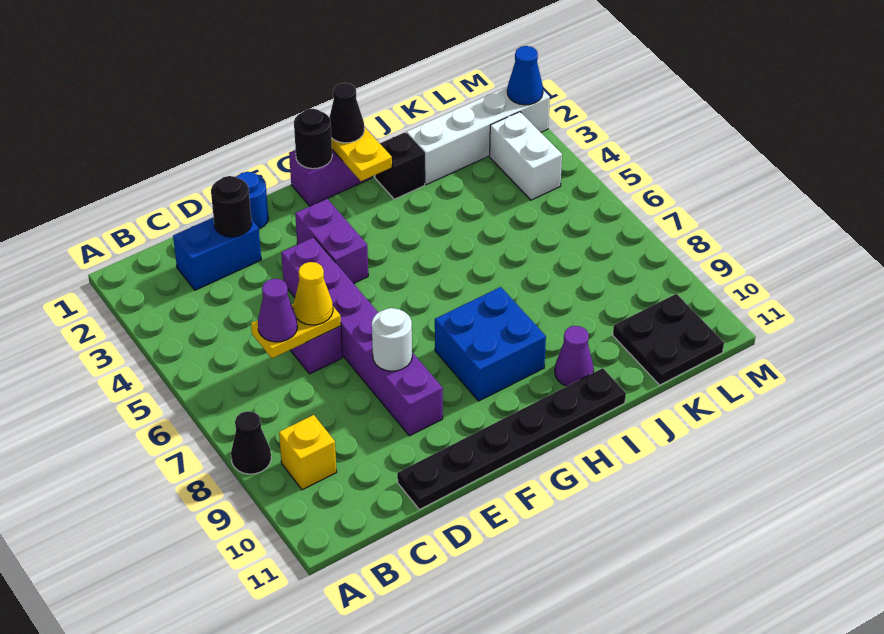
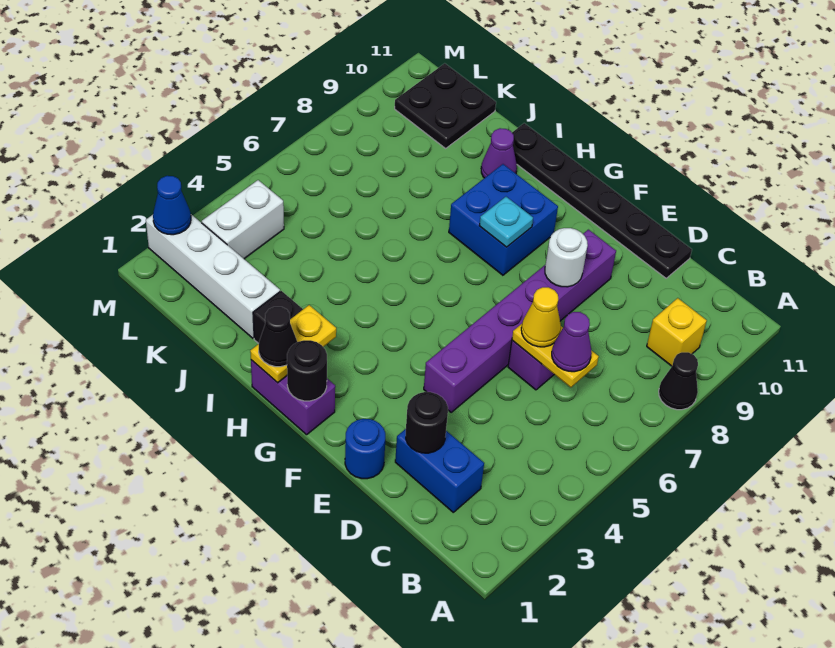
purple 1x2 brick [295,199,368,284] -> none
none -> cyan 1x1 plate [479,197,533,247]

